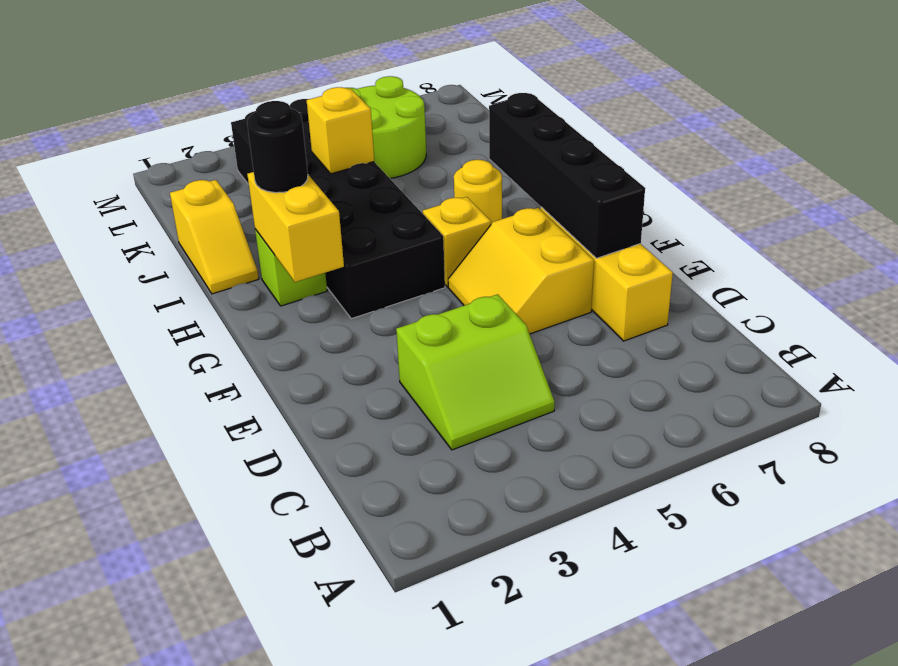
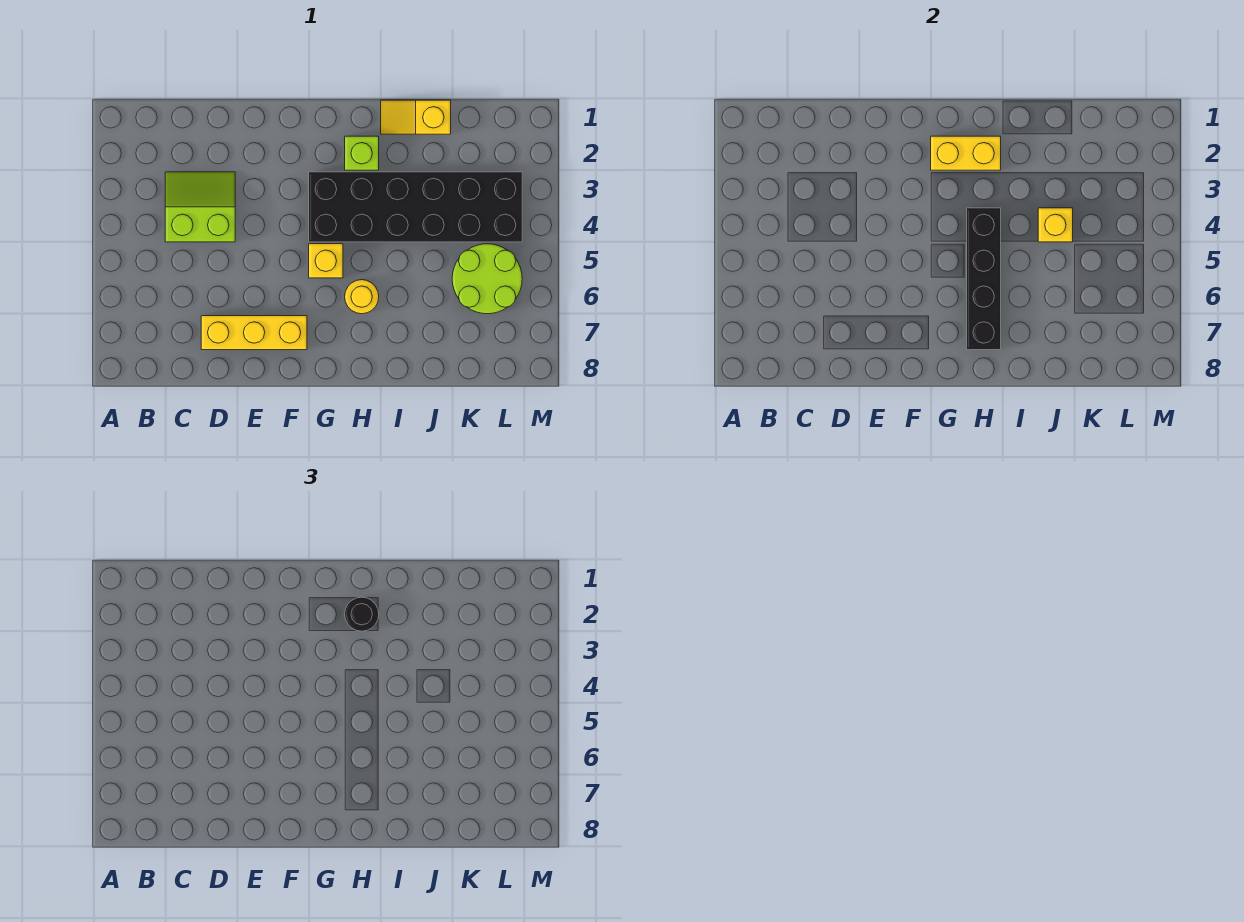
lime 2x2 slope [396,294,555,450] -> lime 2x2 slope turned to [165,172,235,242]
yellow 2x2 slope [448,208,594,334] -> none
black 1x4 brick [489,93,645,258] -> black 1x4 brick turned to [967,208,1001,350]

